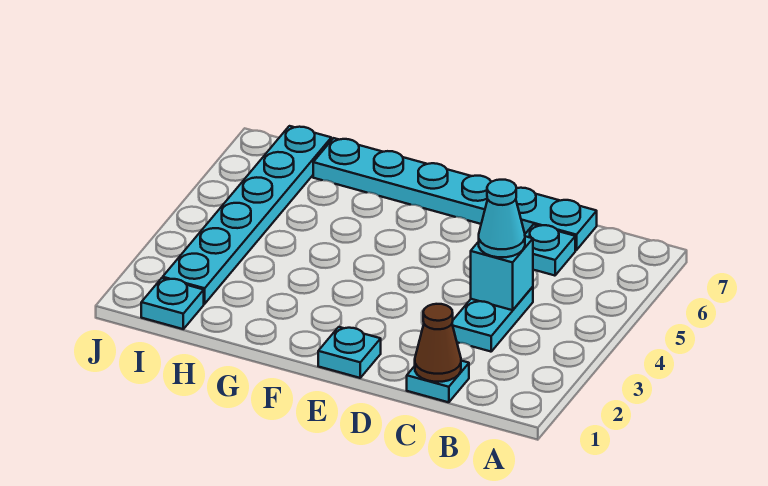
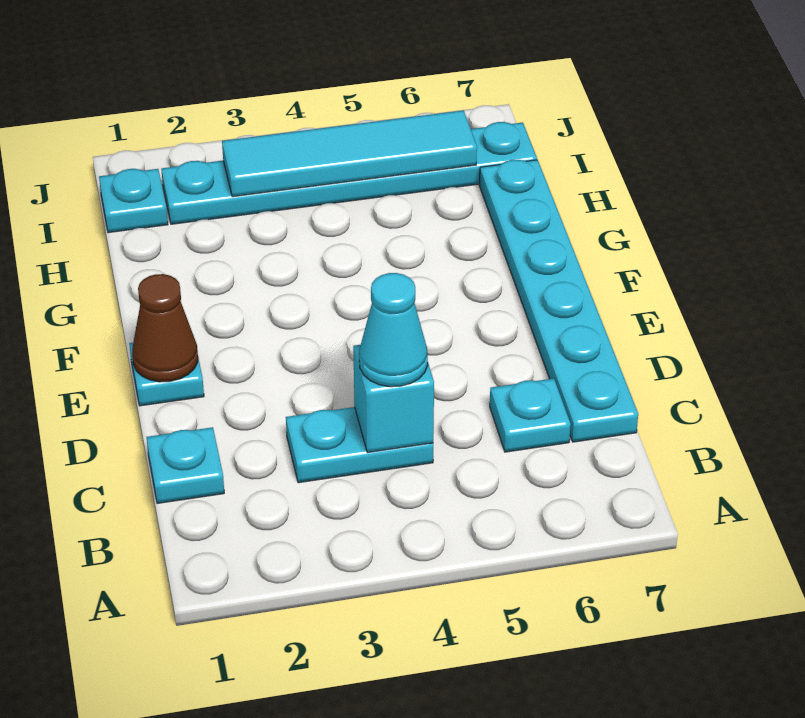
brown 1x1 cone [415,304,461,382] -> brown 1x1 cone moved to [132,274,198,382]
none -> cyan 1x4 tile [222,110,477,197]

